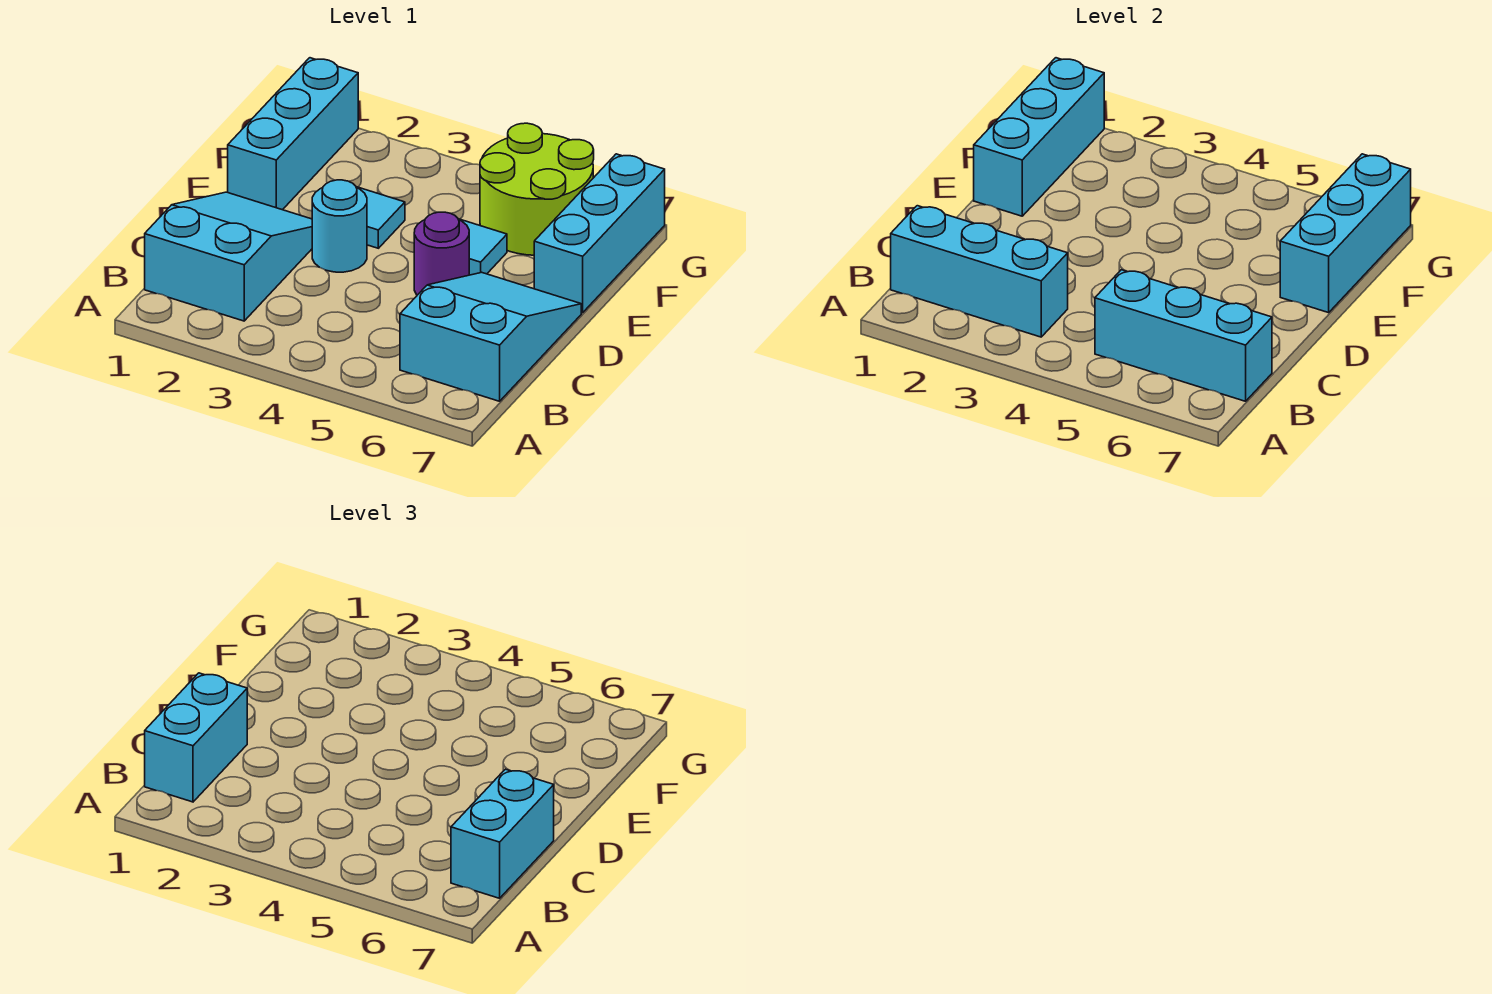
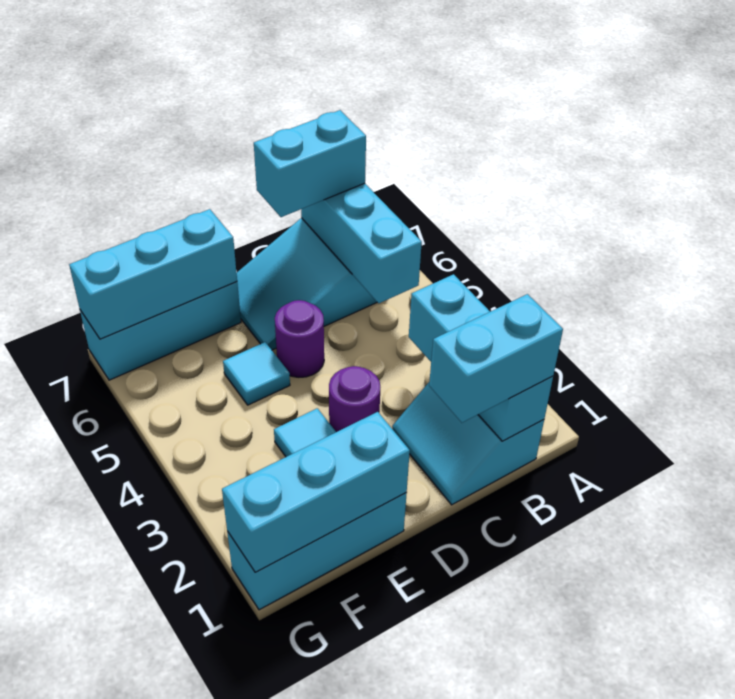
cyan 2x3 slope [145,192,312,321] -> cyan 2x2 slope [392,383,544,505]
cyan 1x1 round brick [312,180,367,272] -> purple 1x1 round brick [329,366,380,432]
lime 2x2 round brick [480,123,594,255] -> none

